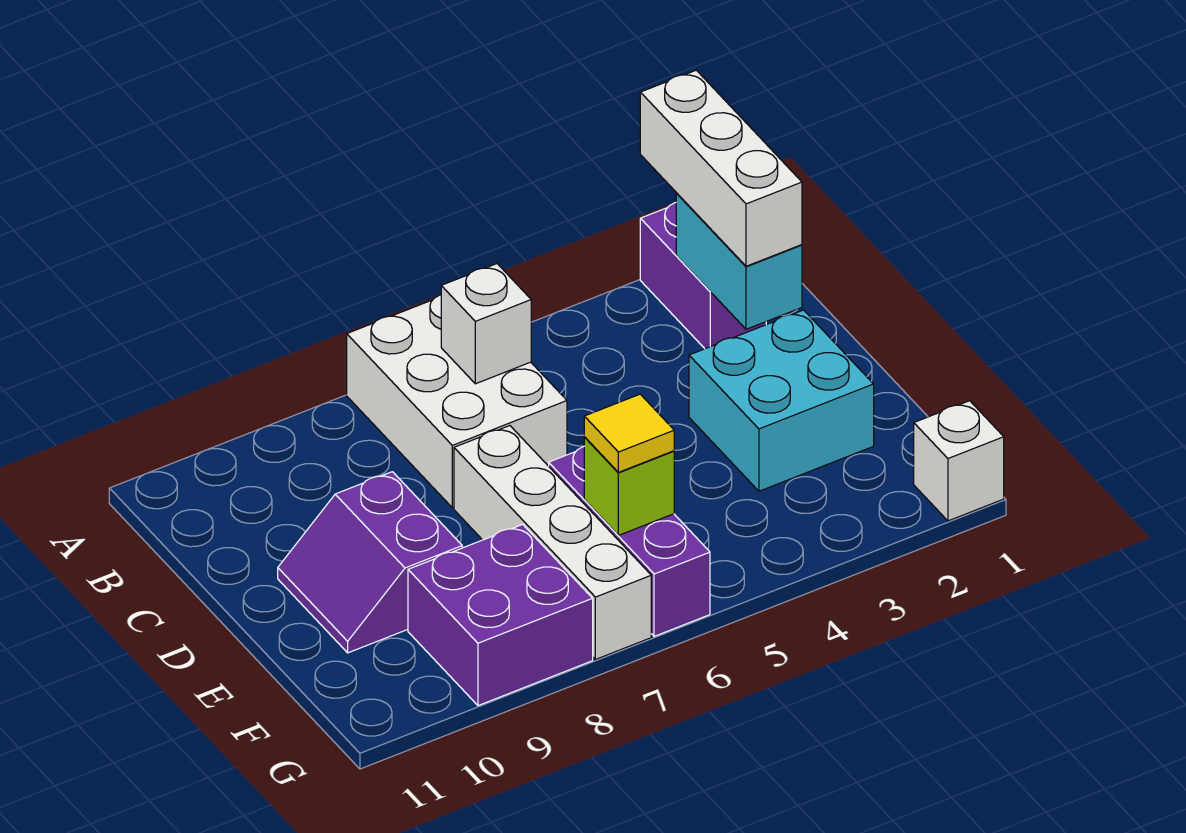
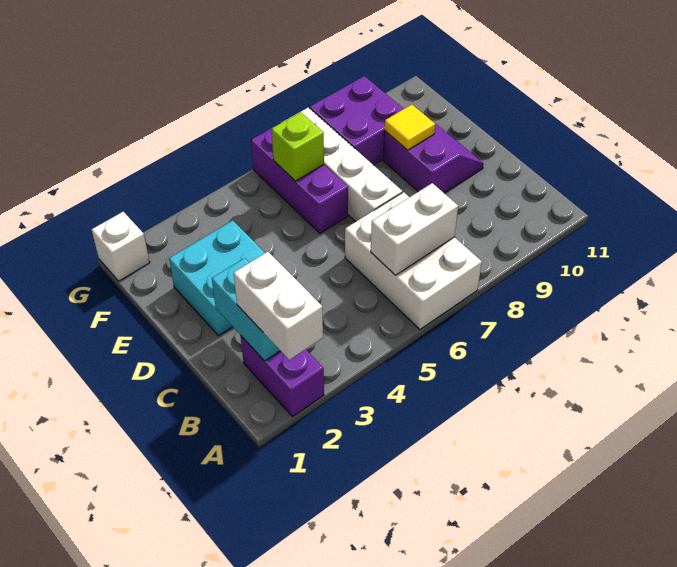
white 1x3 brick [640,70,802,266] -> white 1x2 brick [233,252,323,360]
white 1x1 brick [441,264,531,384] -> white 1x2 brick [371,183,458,275]
yellow 1x1 tile [584,394,674,472] -> yellow 1x1 tile moved to [385,105,435,150]

